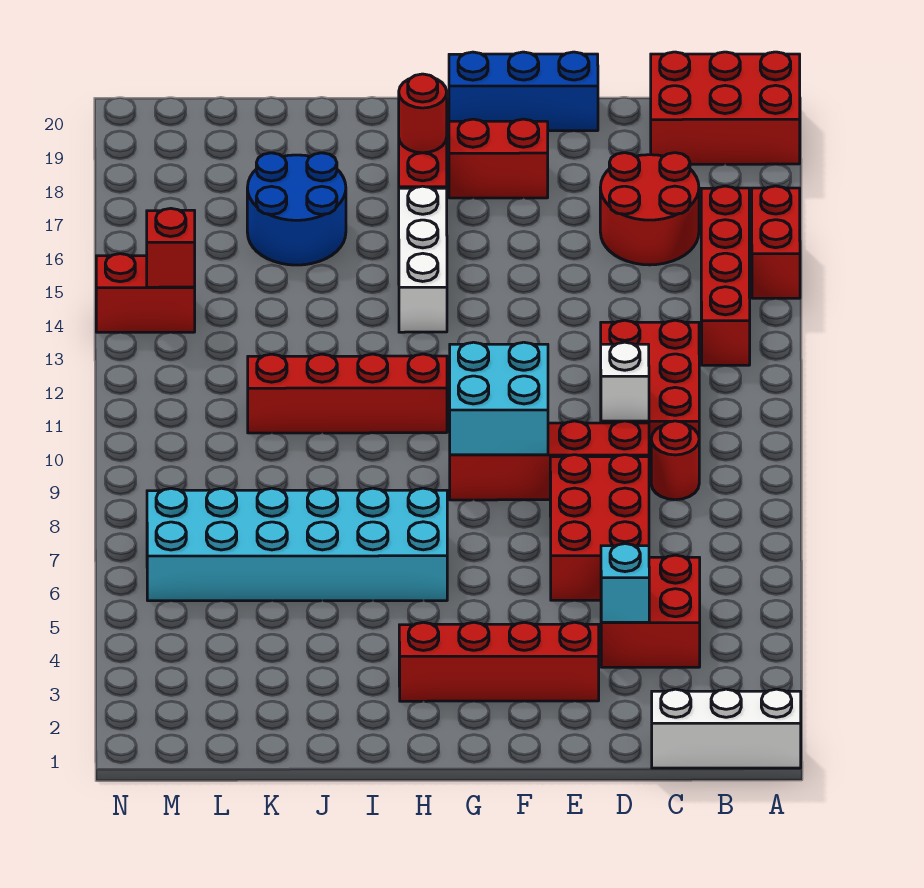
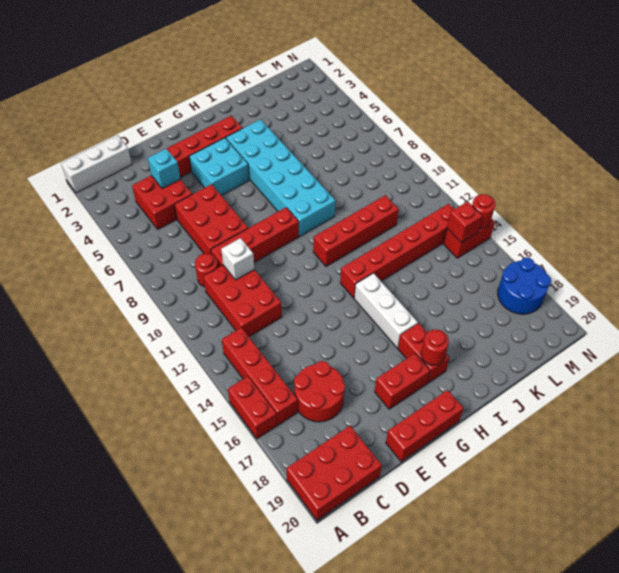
blue 1x3 brick [449,52,598,131] -> red 1x3 brick [386,390,464,461]
cyan 2x2 brick [450,342,548,455] -> cyan 2x2 brick moved to [189,138,249,196]
cyan 2x6 brick [147,488,447,601] -> cyan 2x6 brick turned to [226,119,335,236]
none -> red 1x6 brick [340,204,454,298]
blue 2x2 round brick [247,153,346,265] -> blue 2x2 round brick moved to [498,257,551,314]
none -> red 1x1 round brick [472,194,495,228]

